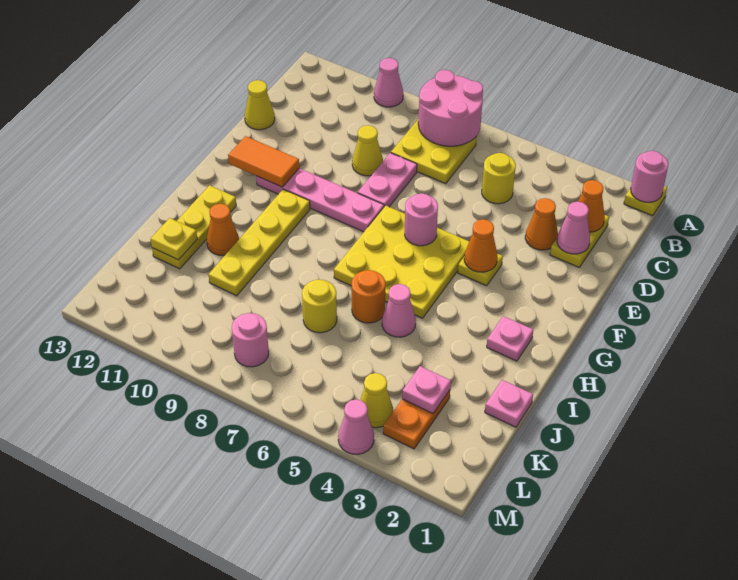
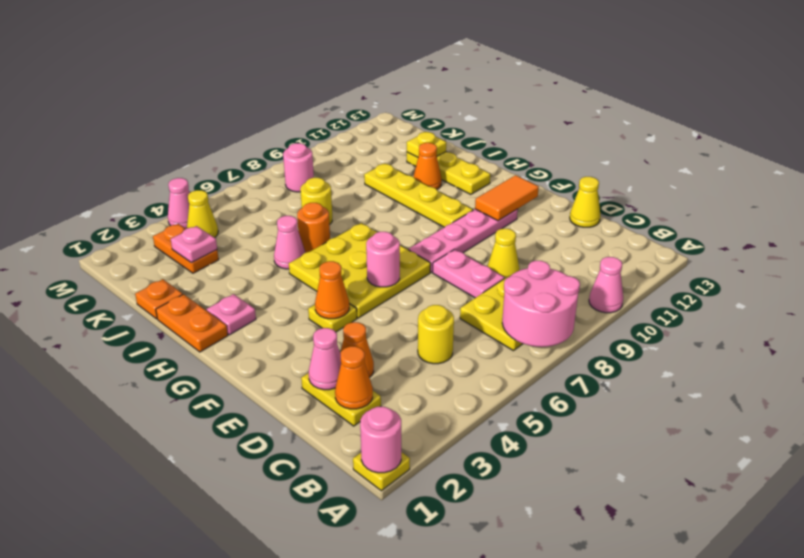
none -> orange 1x2 plate [156,294,228,352]
pink 1x1 plate [485,380,533,427] -> orange 1x1 plate [135,279,183,319]

